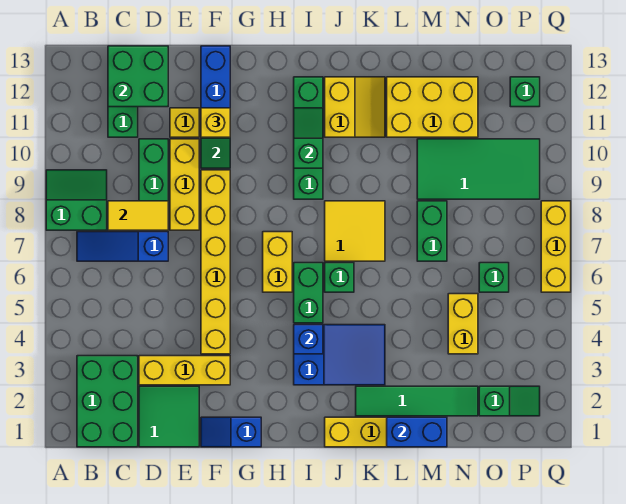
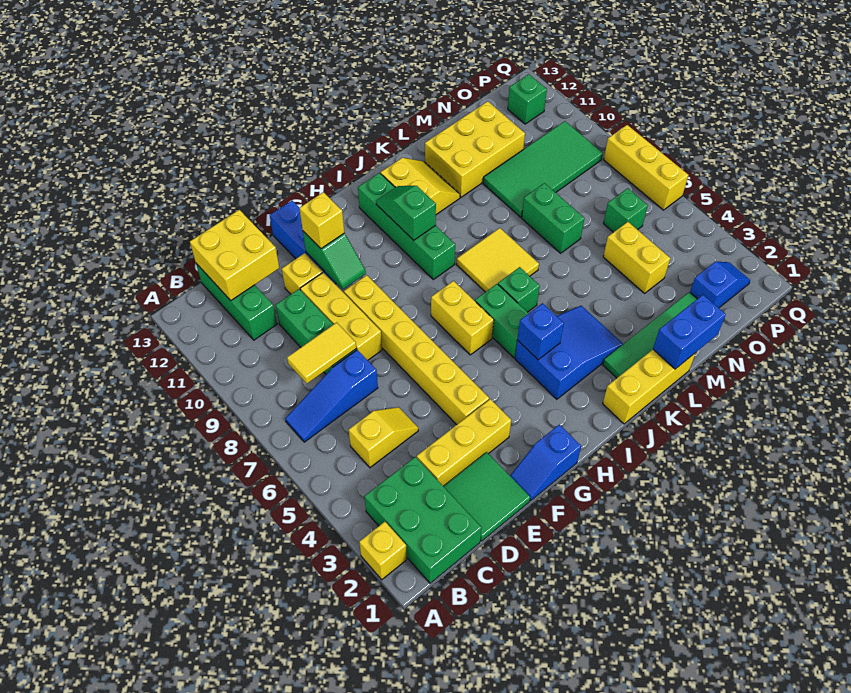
none -> yellow 1x1 brick [359,522,407,580]
green 2x2 slope [46,170,107,230] -> none
none -> yellow 1x2 slope [349,407,418,468]
green 2x2 brick [108,46,168,107] -> yellow 2x2 brick [190,210,279,301]
green 1x2 slope [479,386,540,416] -> blue 1x2 slope [690,261,750,308]

